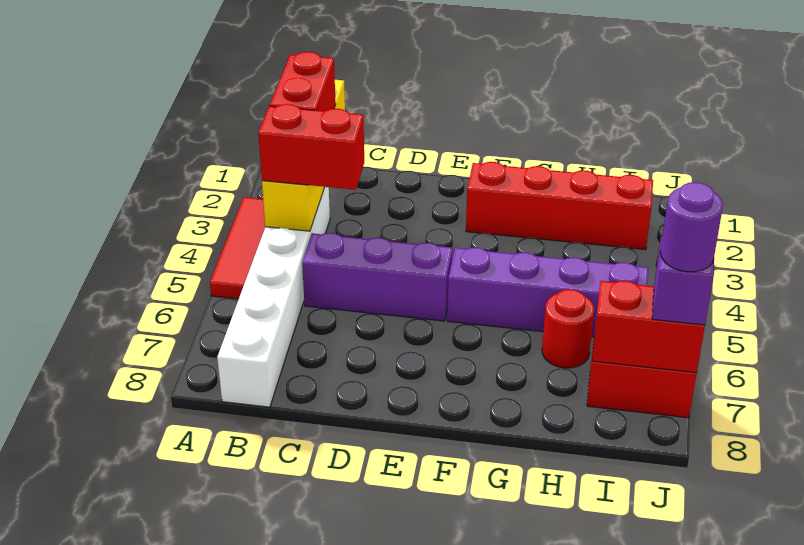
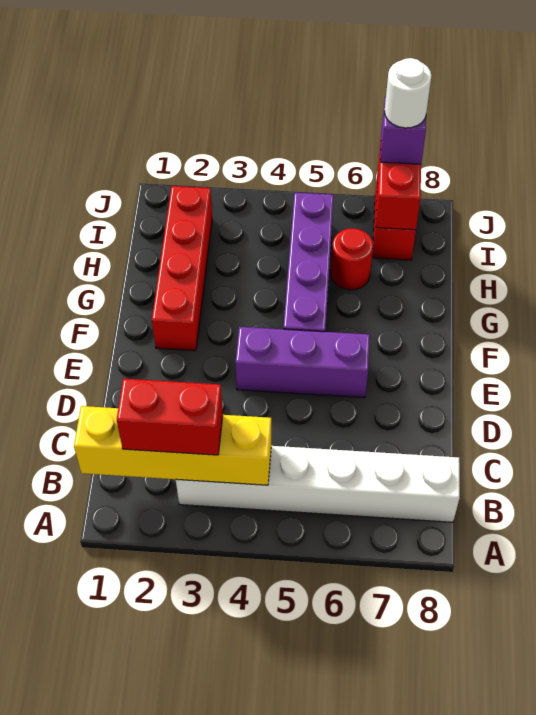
red 1x3 tile [210,197,265,299] -> none
red 1x2 brick [258,104,364,190] -> none
purple 1x3 brick [302,233,452,321] -> purple 1x3 brick turned to [235,327,370,398]
purple 1x1 round brick [660,182,723,272] -> white 1x1 round brick [385,58,431,128]

